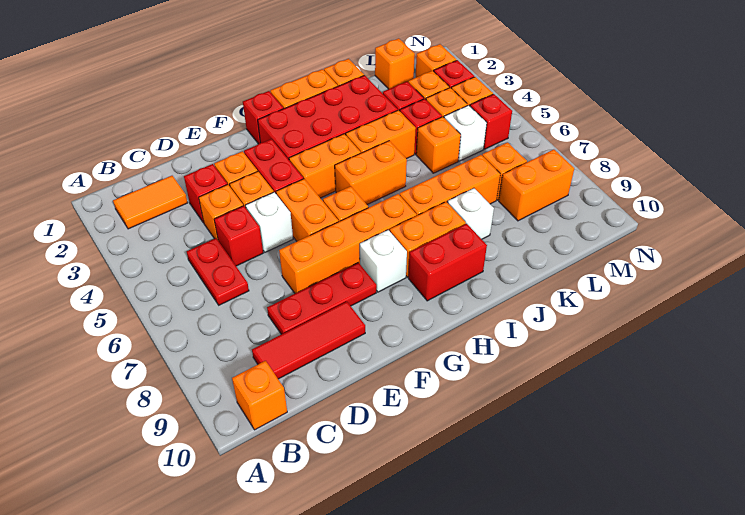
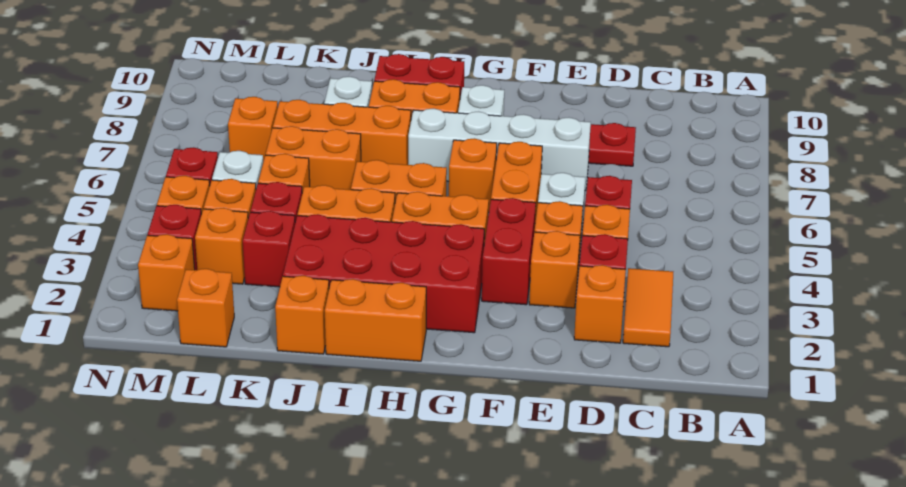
orange 1x2 tile [113,176,188,229] -> orange 1x2 tile turned to [623,268,673,347]
orange 1x1 brick [232,361,287,430] -> orange 1x1 brick moved to [574,265,626,343]
red 1x2 plate [187,238,249,305] -> none
red 1x3 tile [252,302,365,379] -> none
orange 1x4 brick [279,194,417,293] -> white 1x4 brick [408,109,591,191]
red 1x1 brick [243,91,284,144] -> none
orange 1x2 brick [499,149,574,221] -> orange 1x2 brick moved to [266,126,361,190]

